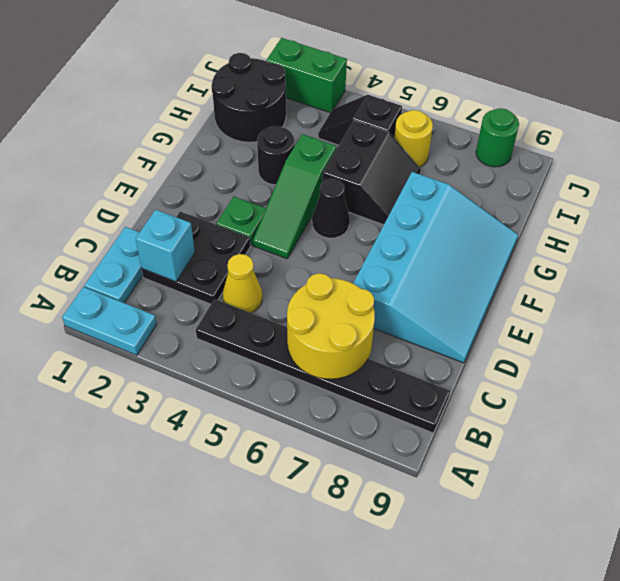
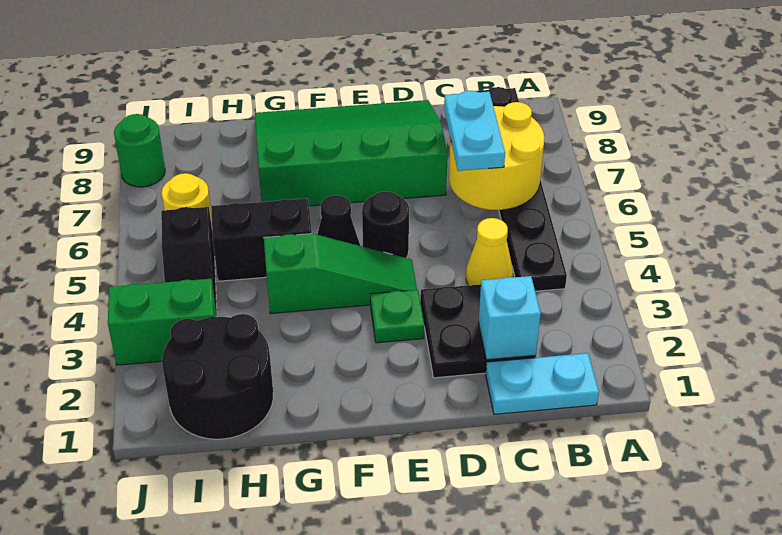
cyan 1x2 plate [62,287,157,355] -> cyan 1x2 plate moved to [444,91,505,171]
cyan 3x4 slope [353,172,518,363] -> green 3x4 slope [255,100,448,206]
black 1x1 round brick [257,126,294,185] -> black 1x1 round brick moved to [362,191,409,258]
green 1x2 brick [266,38,347,113] -> green 1x2 brick turned to [108,279,217,365]

